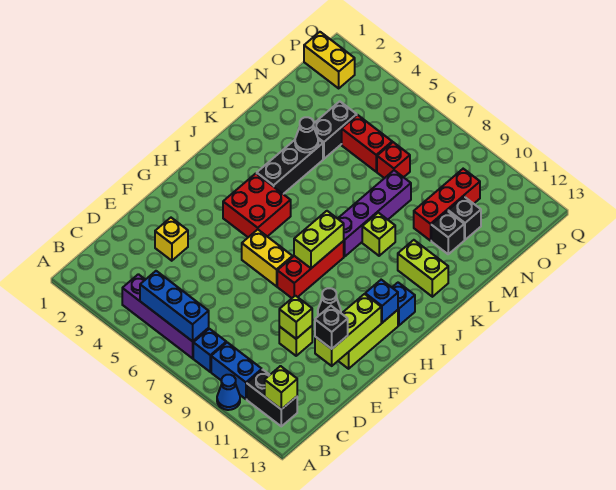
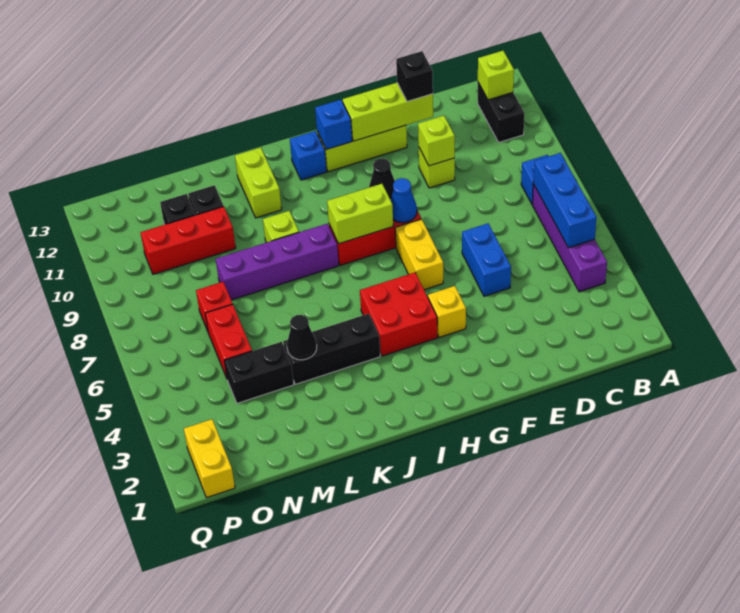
blue 1x1 cone [217,375,240,410] -> blue 1x1 cone moved to [391,178,417,223]
blue 1x2 brick [211,342,262,399] -> blue 1x2 brick moved to [462,223,511,296]
yellow 1x1 brick [155,218,188,261] -> yellow 1x1 brick moved to [428,286,466,337]

